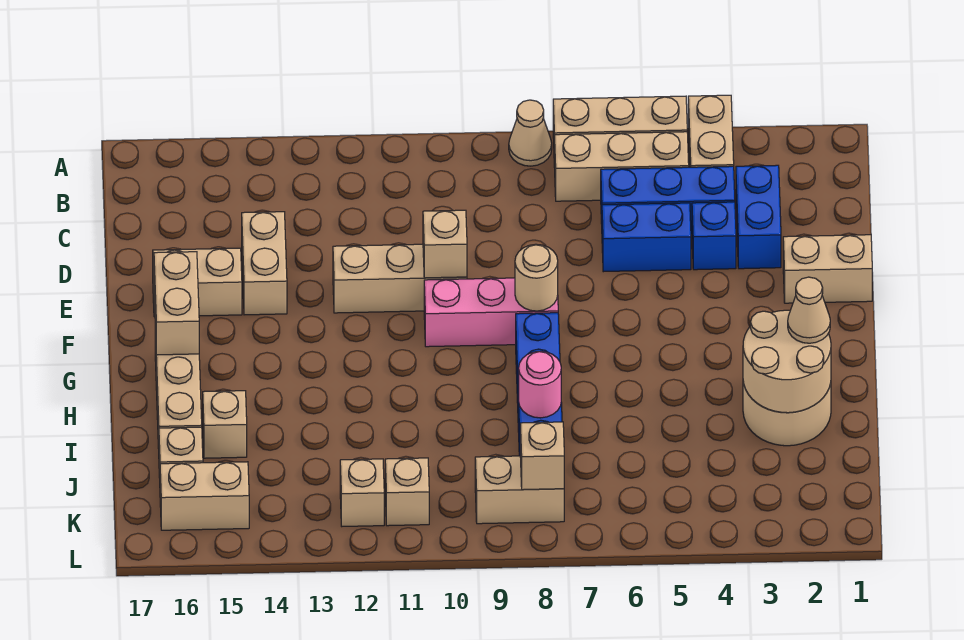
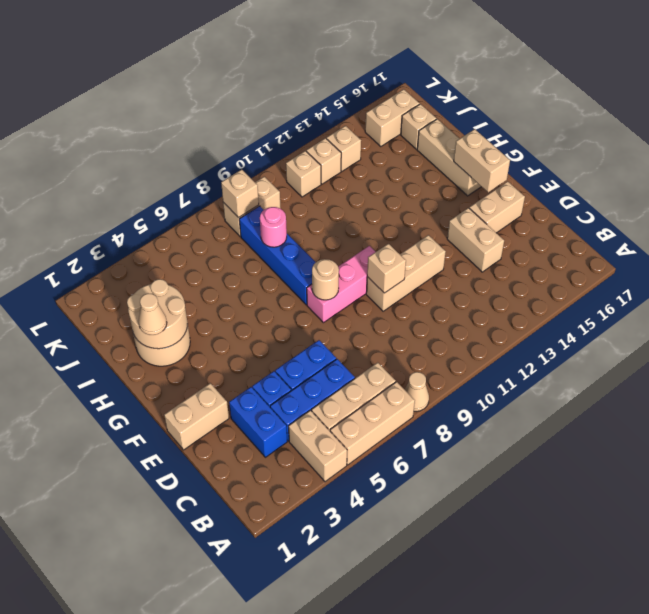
tan 1x1 brick [203,391,247,458] -> tan 1x1 brick moved to [327,126,361,171]

